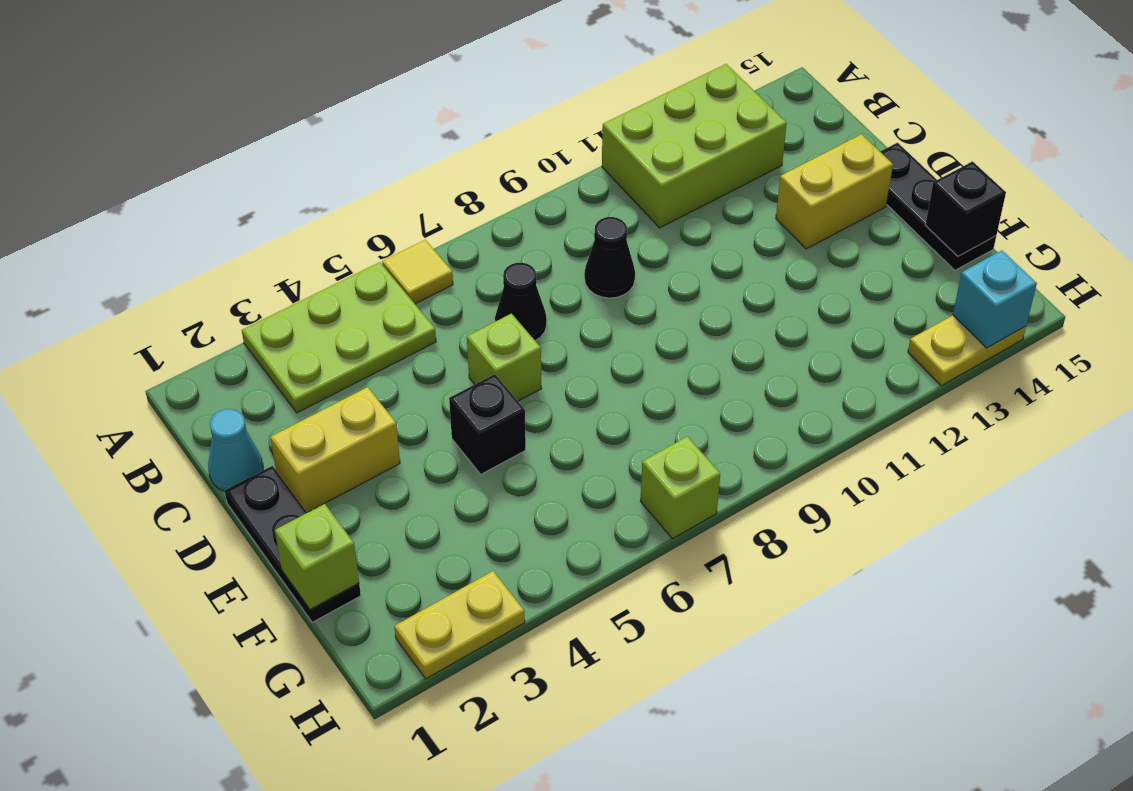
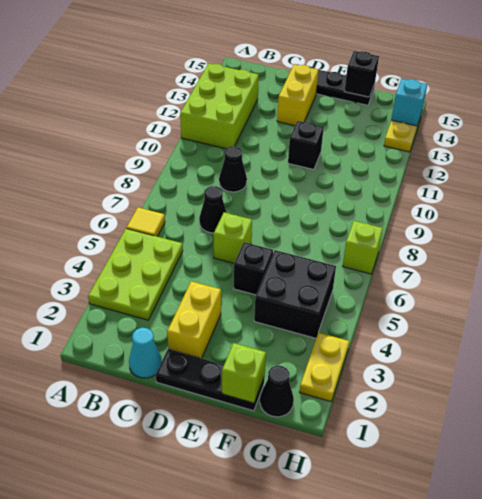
none -> black 1x1 brick [288,121,324,170]
none -> black 2x2 brick [254,250,336,338]
none -> black 1x1 cone [260,366,294,417]

